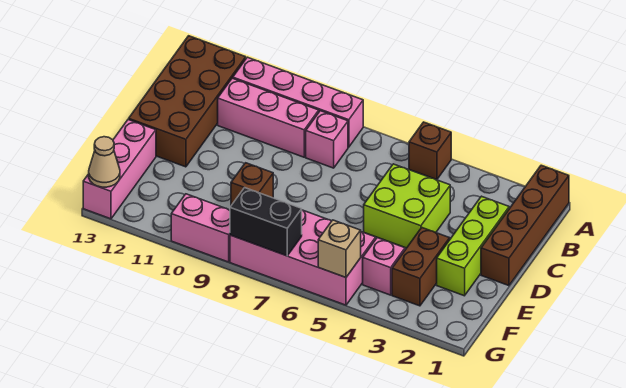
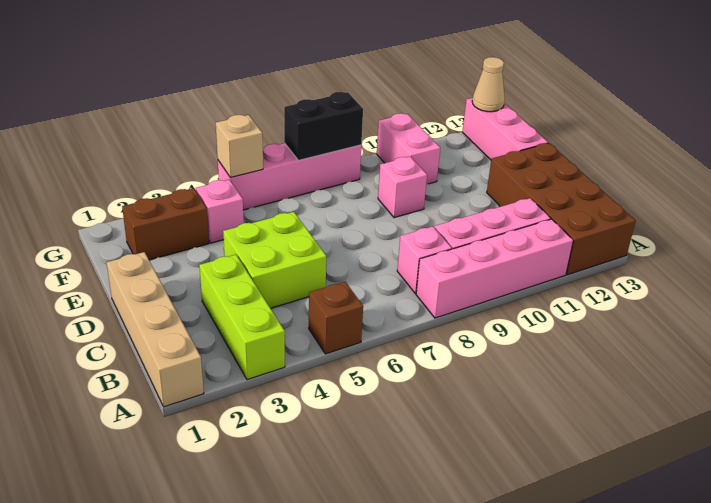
brown 1x4 brick [481,165,569,286] -> tan 1x4 brick [107,252,204,407]
lime 1x3 brick [437,196,509,296] -> lime 1x3 brick moved to [199,255,285,380]
brown 1x2 brick [392,228,450,306] -> brown 1x2 brick turned to [122,188,209,260]
brown 1x1 brick [231,163,273,205] -> pink 1x1 brick [378,157,427,218]
pink 2x4 brick [230,210,376,305] -> pink 1x4 brick [218,143,361,210]
pink 1x2 brick [171,194,230,262] -> pink 1x2 brick turned to [377,113,440,184]

